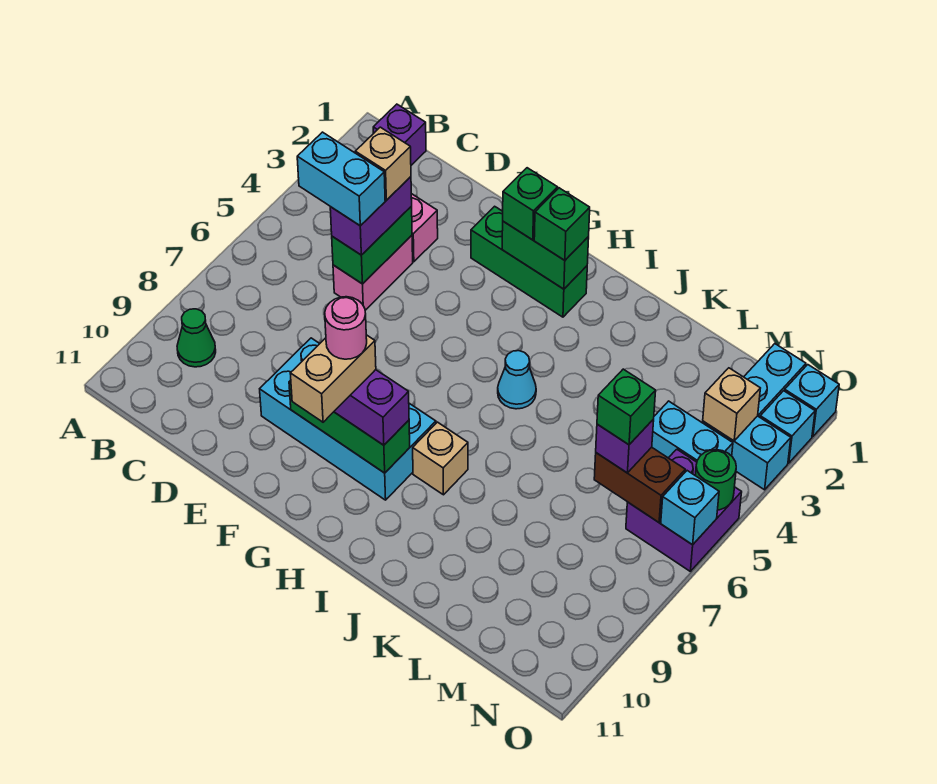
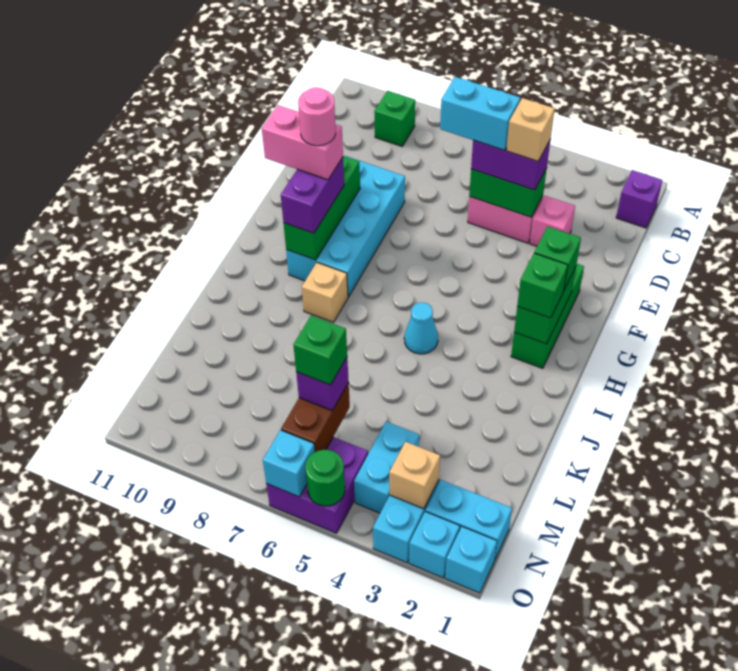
green 1x1 cone [177,309,216,367] -> green 1x1 brick [374,91,415,146]
cyan 1x2 brick [297,132,385,226] -> cyan 1x2 brick turned to [440,77,520,150]
tan 1x2 brick [290,335,376,422] -> pink 1x2 brick [262,105,343,180]

